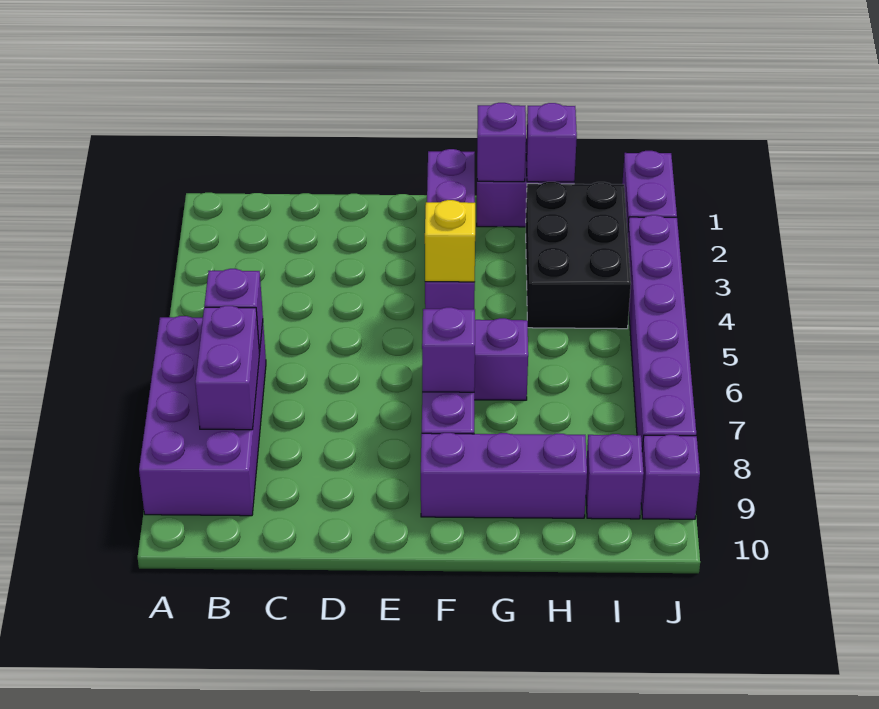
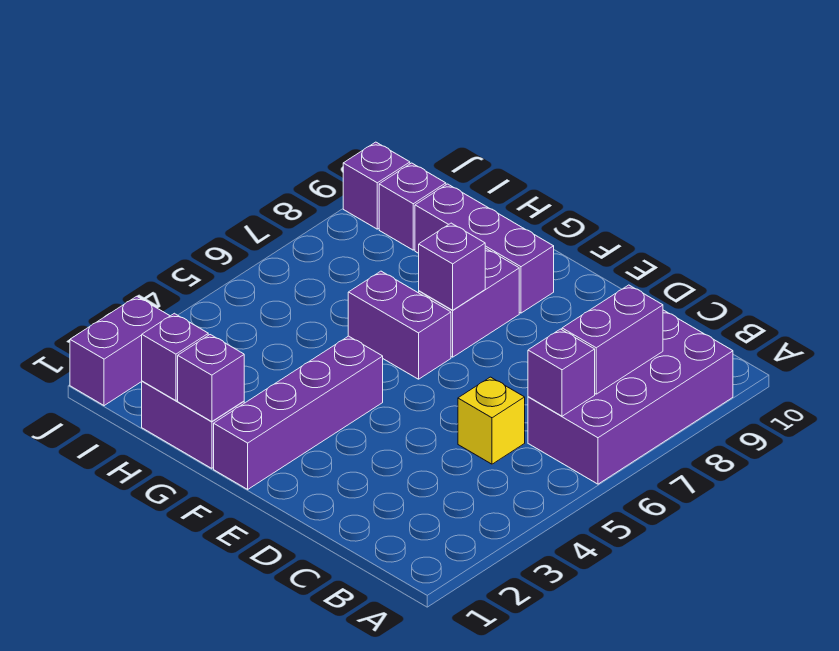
yellow 1x1 brick [425,200,475,282] -> yellow 1x1 brick moved to [458,377,525,464]
black 2x3 brick [526,182,631,329] -> none
purple 1x6 brick [628,215,696,449] -> none

